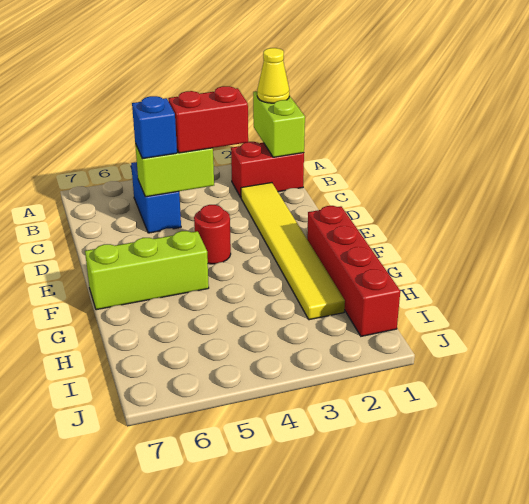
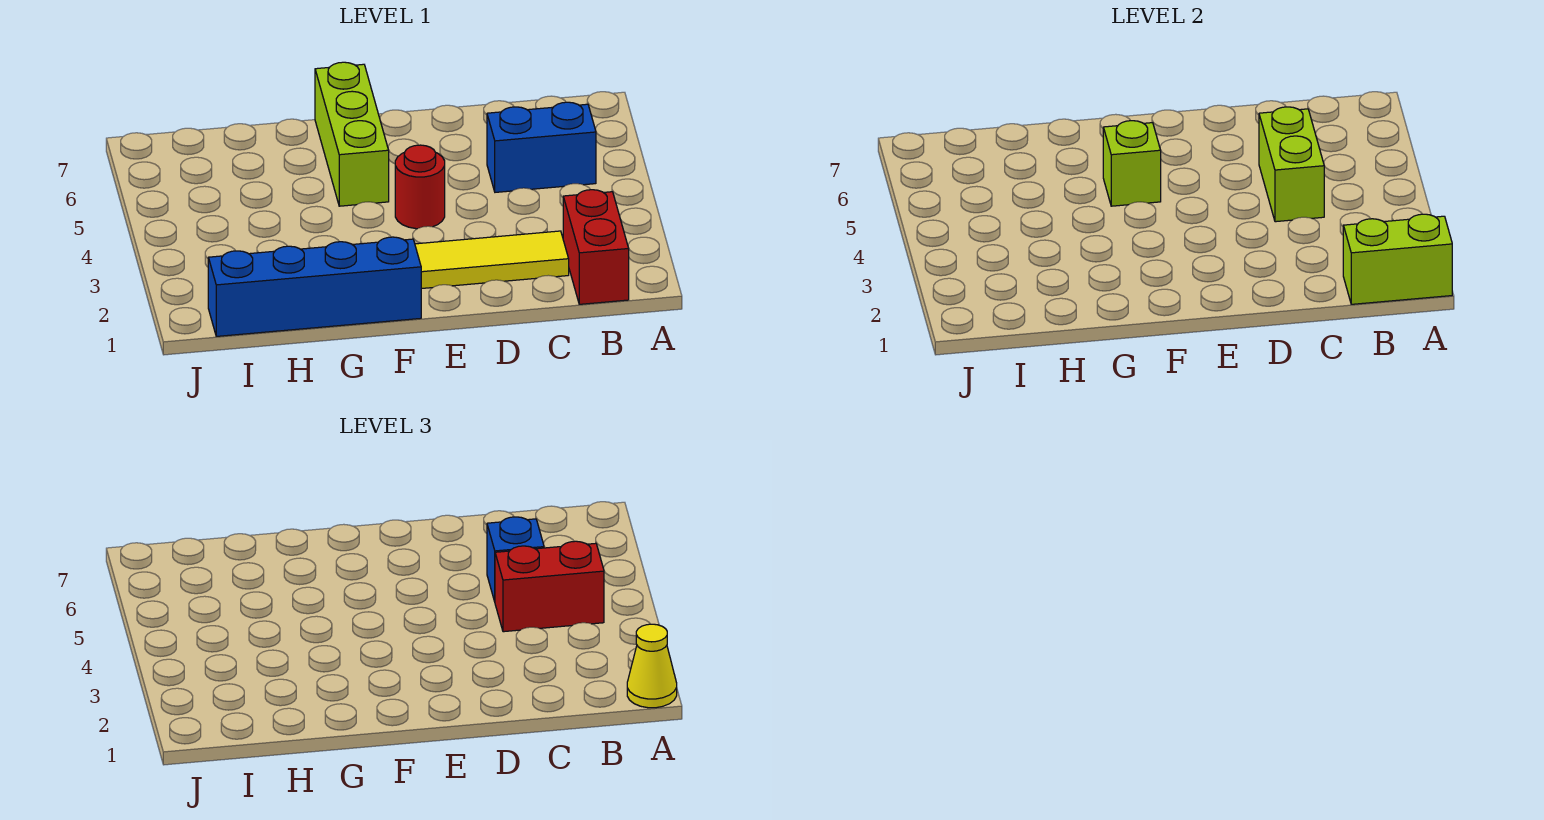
red 1x2 brick [168,86,248,153] -> red 1x2 brick turned to [495,541,604,632]
red 1x4 brick [307,206,400,336] -> blue 1x4 brick [208,237,421,336]
none -> lime 1x1 brick [1103,121,1161,206]

